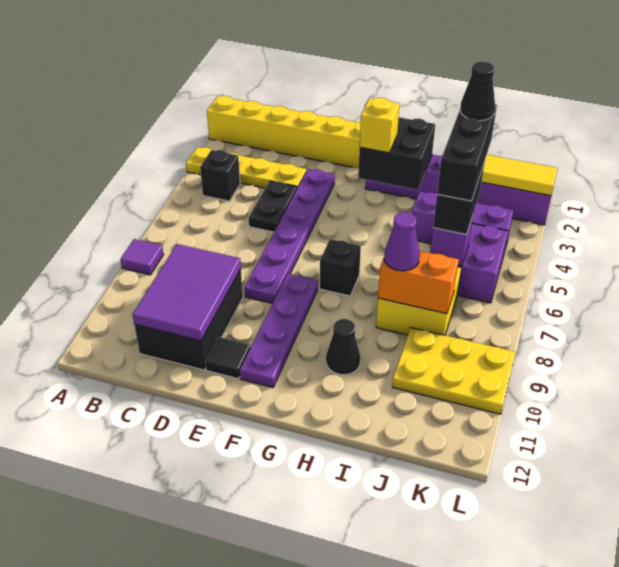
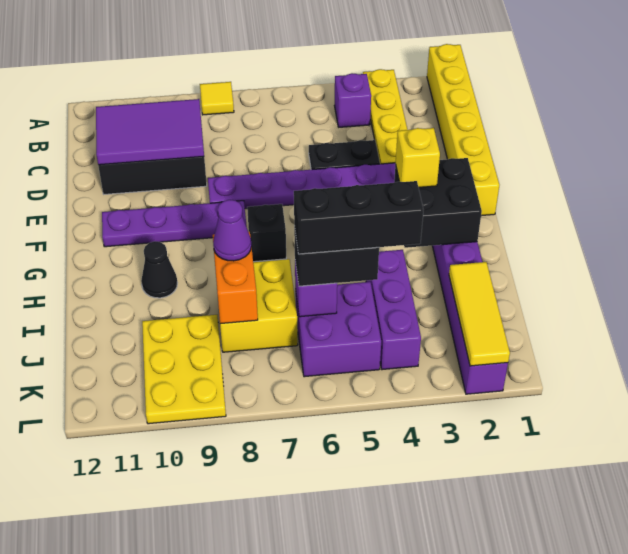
purple 1x1 tile [120,239,163,275] -> yellow 1x1 tile [200,82,234,115]
black 1x1 brick [200,150,240,201] -> purple 1x1 brick [334,73,371,127]
black 1x1 tile [205,337,251,379] -> none
black 1x1 cone [460,61,495,121] -> none

